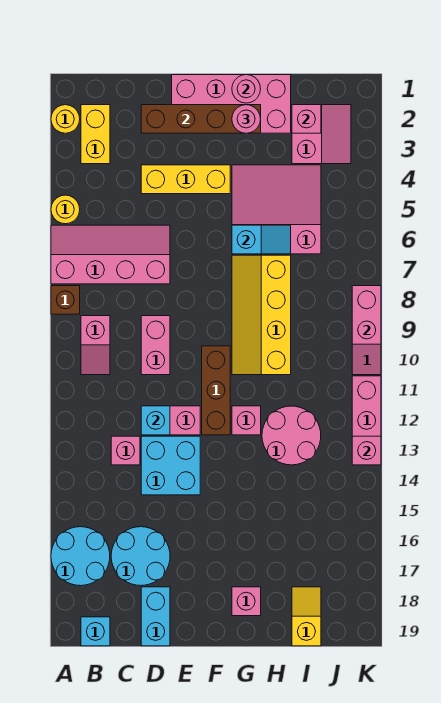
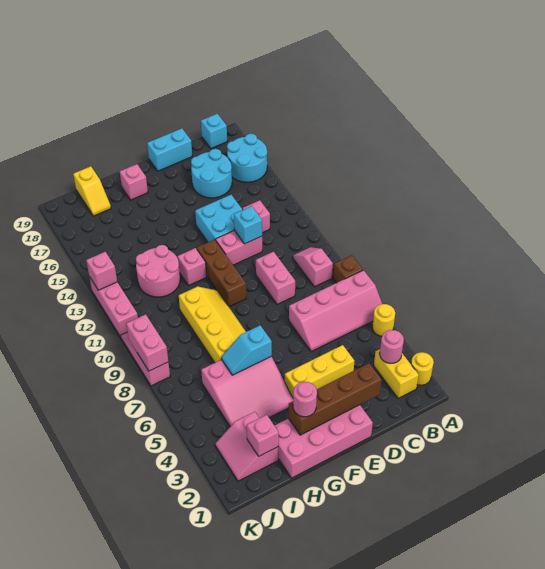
cyan 1x2 brick [141,587,170,646] -> cyan 1x2 brick turned to [147,128,192,171]
pink 1x1 round brick [232,75,260,103] -> pink 1x1 round brick moved to [380,330,404,363]

